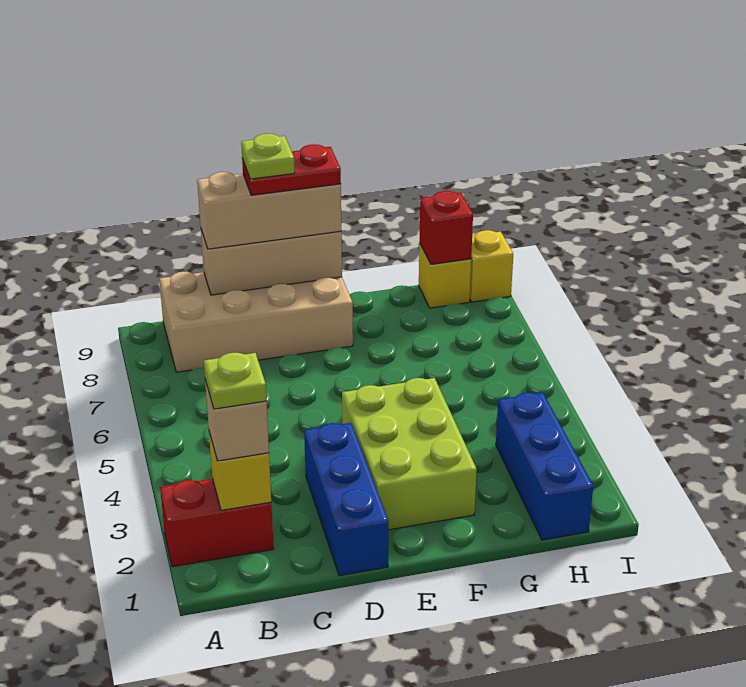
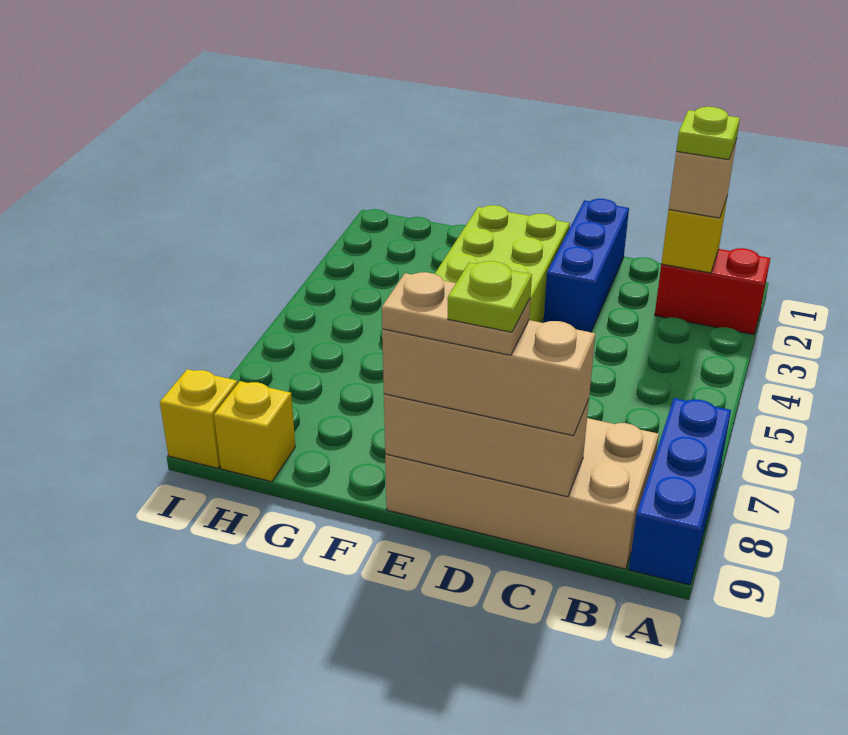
red 1x2 plate [242,144,341,195] -> tan 1x2 plate [382,272,530,355]
blue 1x3 brick [496,392,593,540] -> blue 1x3 brick moved to [629,398,731,585]
red 1x1 brick [420,191,473,264] -> none

